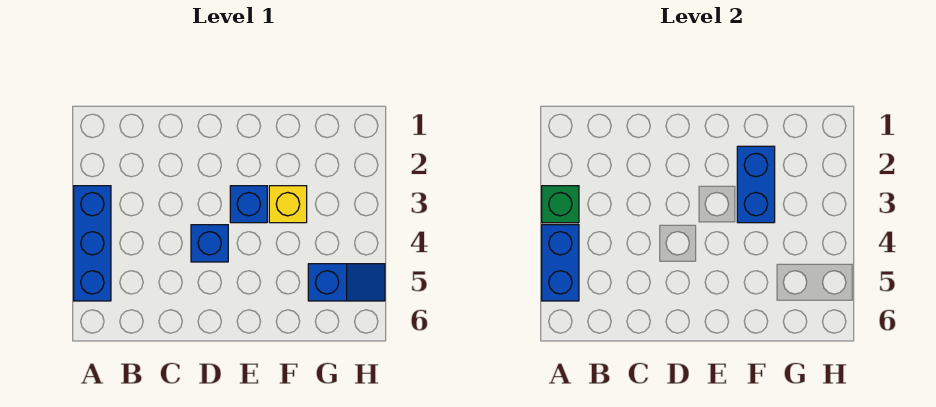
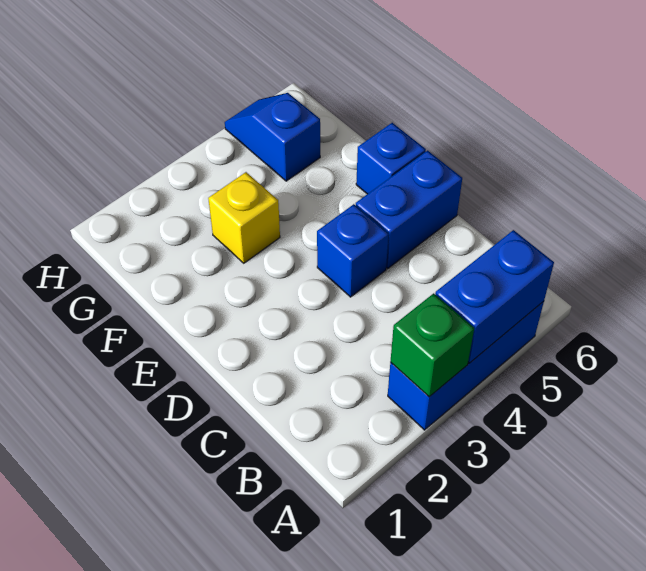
blue 1x1 brick [230,186,267,223] -> blue 1x1 brick moved to [356,123,426,194]
blue 1x2 brick [737,146,775,223] -> blue 1x2 brick moved to [356,151,462,268]

